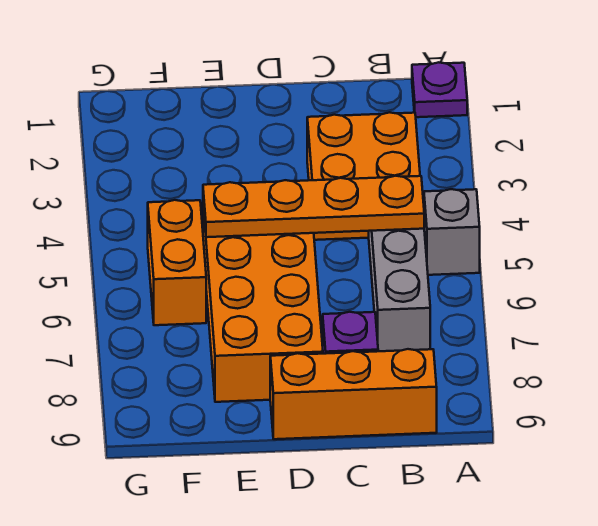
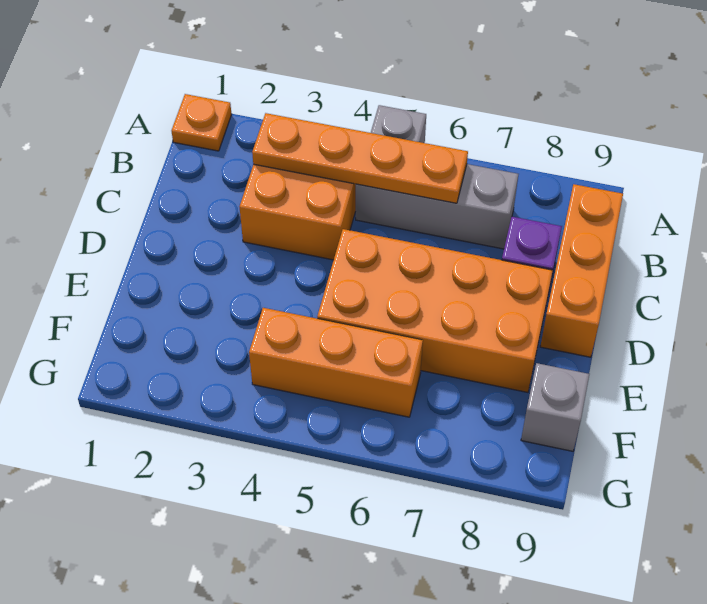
purple 1x1 plate [412,62,467,117] -> orange 1x1 plate [172,94,232,151]
orange 1x4 plate [203,176,424,237] -> orange 1x4 plate turned to [252,113,468,203]
orange 1x2 brick [148,200,206,325] -> orange 1x3 brick [249,308,423,417]
none -> grey 1x1 brick [521,363,589,451]

